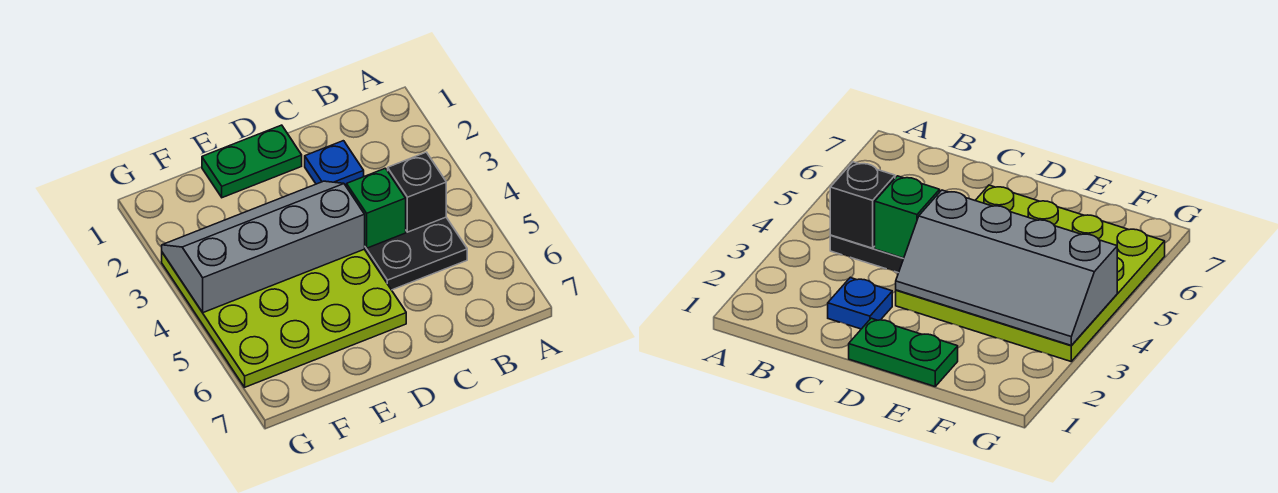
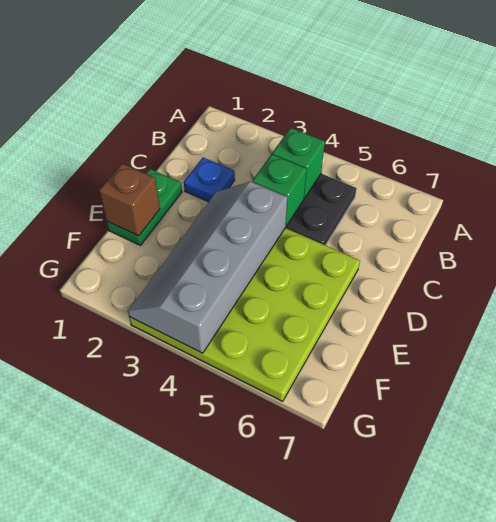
black 1x1 brick [388,152,446,232] -> green 1x1 brick [272,128,325,198]
none -> brown 1x1 brick [99,164,160,236]

